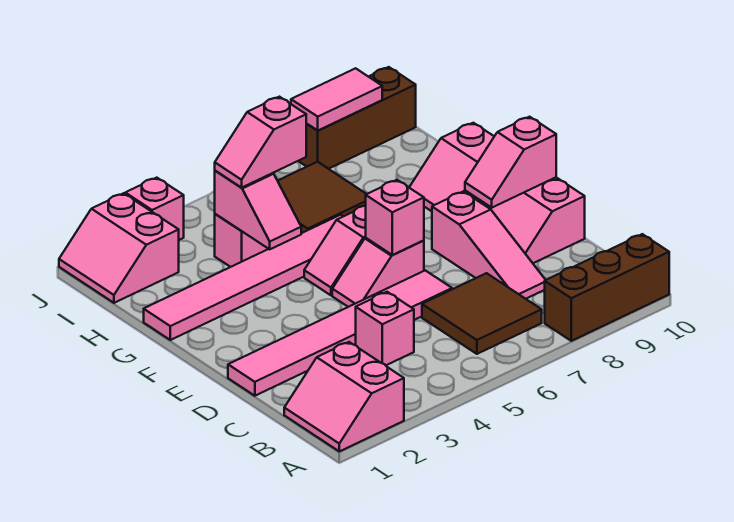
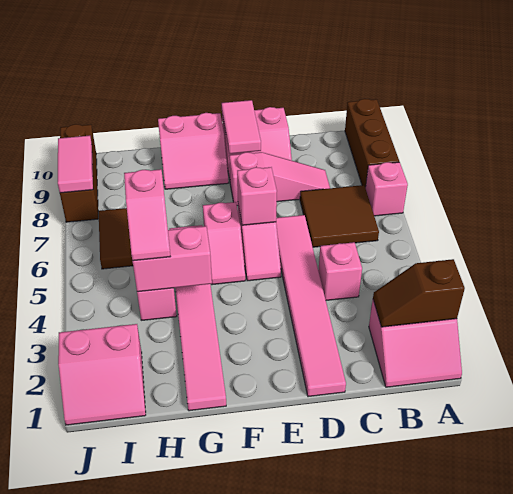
none -> brown 1x2 slope [373,259,465,327]
pink 1x2 slope [465,117,556,208] -> pink 1x2 tile [222,100,261,154]
pink 1x2 slope [215,171,301,249] -> pink 1x2 brick [133,226,212,292]
pink 1x1 brick [125,178,184,240] -> pink 1x1 brick moved to [366,162,408,216]

